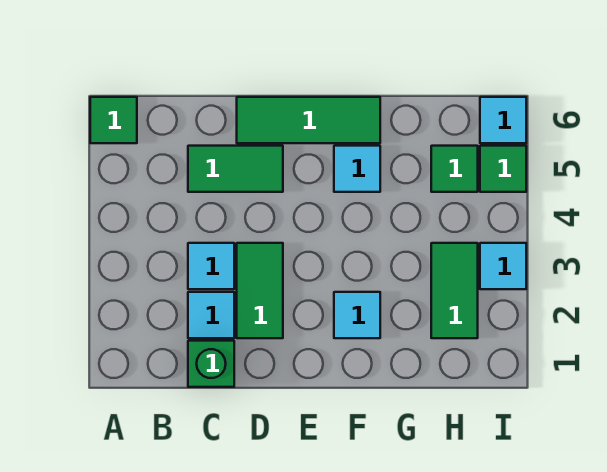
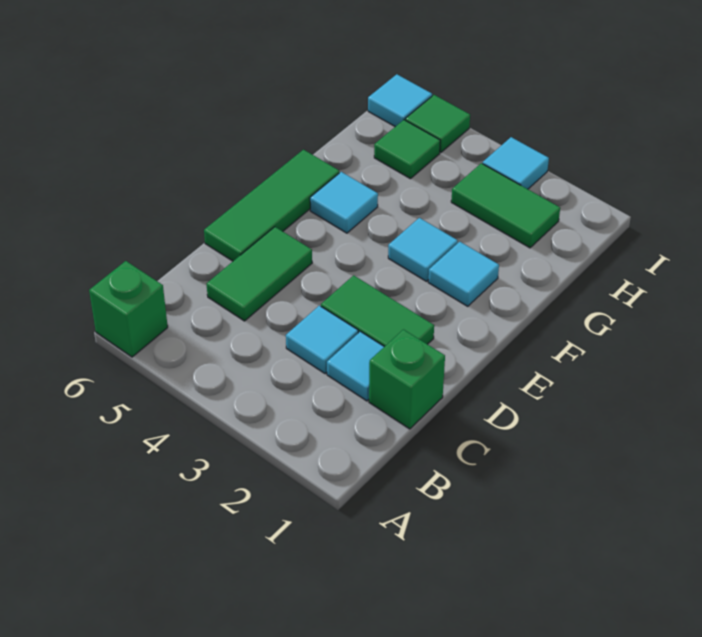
green 1x1 tile [90,97,137,143] -> green 1x1 brick [89,261,168,357]
none -> cyan 1x1 tile [388,218,458,281]

